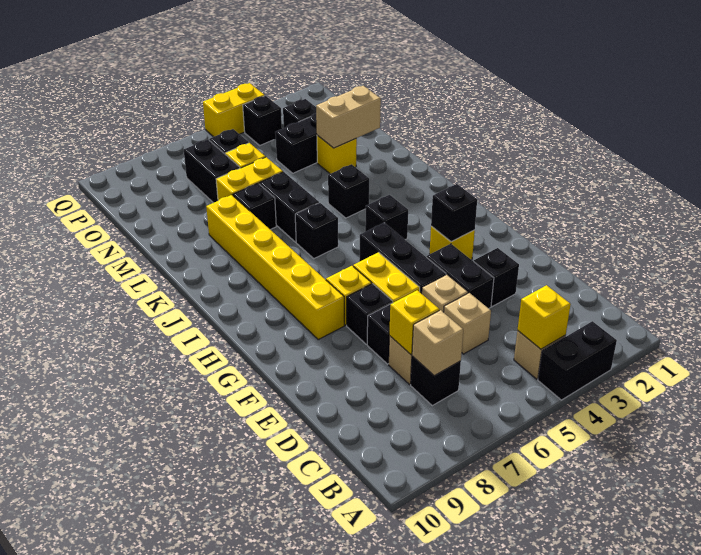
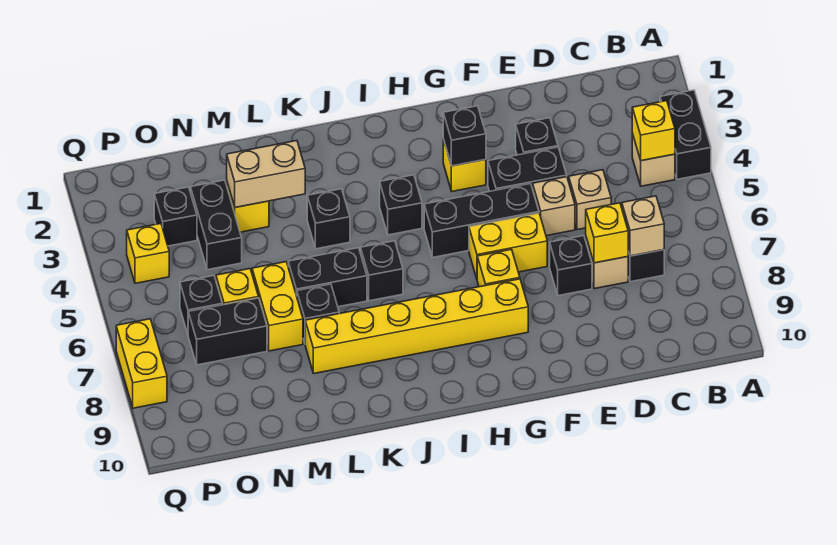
black 1x1 brick [347,284,393,344] -> none
tan 1x2 brick [316,86,381,148] -> tan 1x2 brick turned to [227,141,305,207]
black 1x1 brick [243,96,282,145] -> yellow 1x1 brick [127,224,169,283]
yellow 1x2 brick [203,83,265,137] -> yellow 1x2 brick moved to [116,319,167,408]

